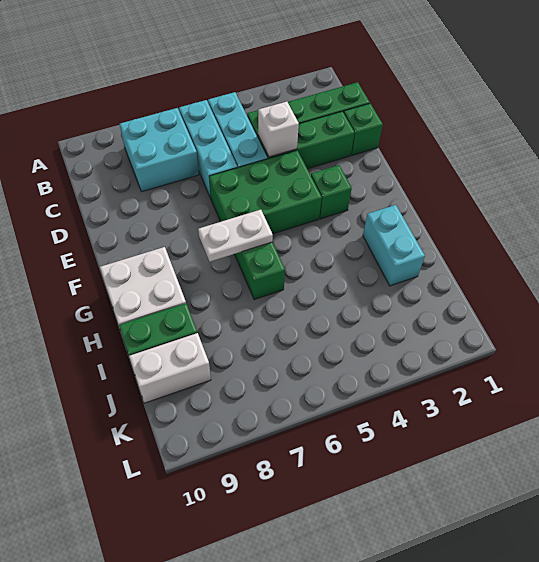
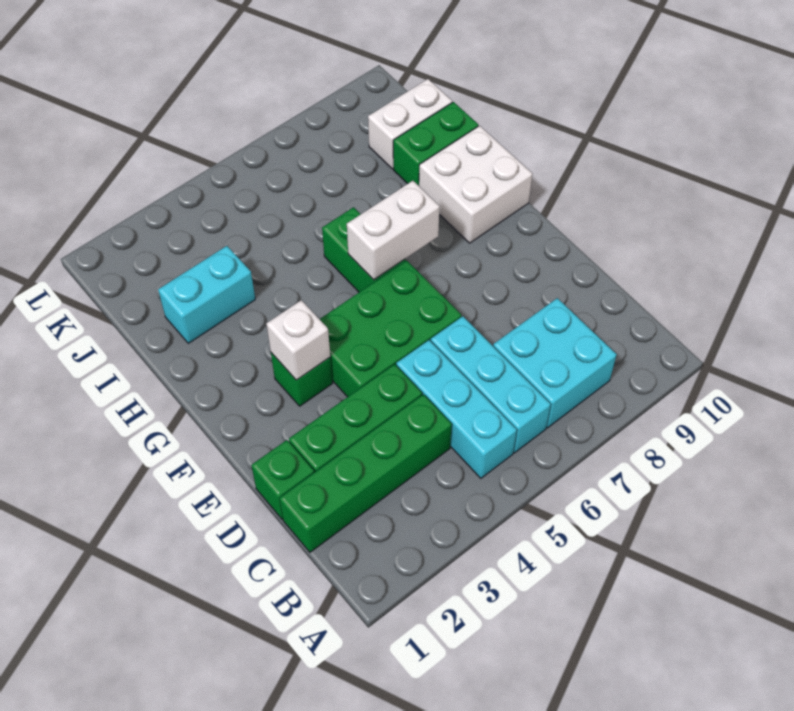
white 1x1 brick [258,102,299,157] -> white 1x1 brick moved to [266,300,330,380]
white 1x2 plate [198,210,273,262] -> white 1x2 brick [347,181,440,280]
cyan 1x2 brick [363,205,425,286] -> cyan 1x2 brick turned to [158,246,255,343]

